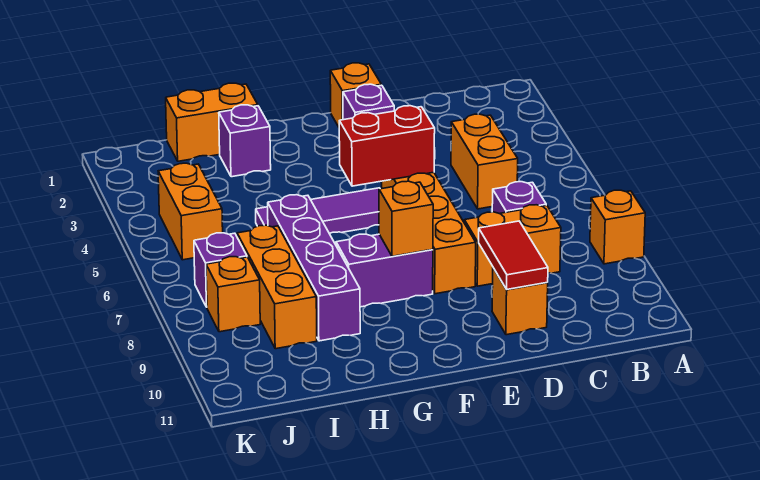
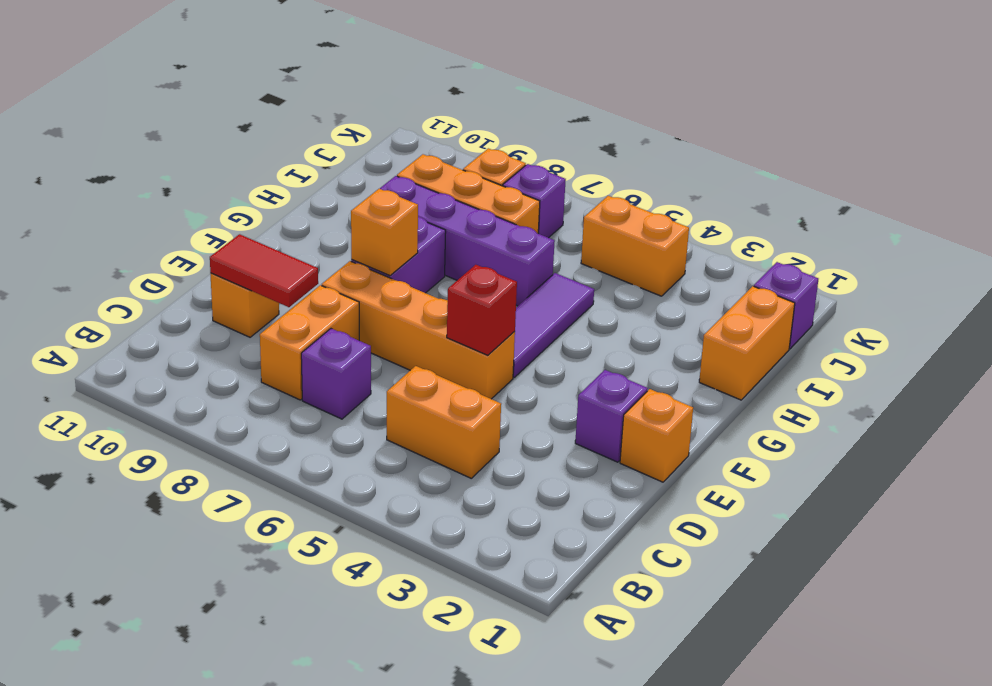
orange 1x1 brick [590,190,645,264] -> none
red 1x2 brick [339,106,435,186] -> red 1x1 brick [447,265,517,355]
purple 1x1 brick [219,105,271,177] -> purple 1x1 brick moved to [754,262,818,349]

